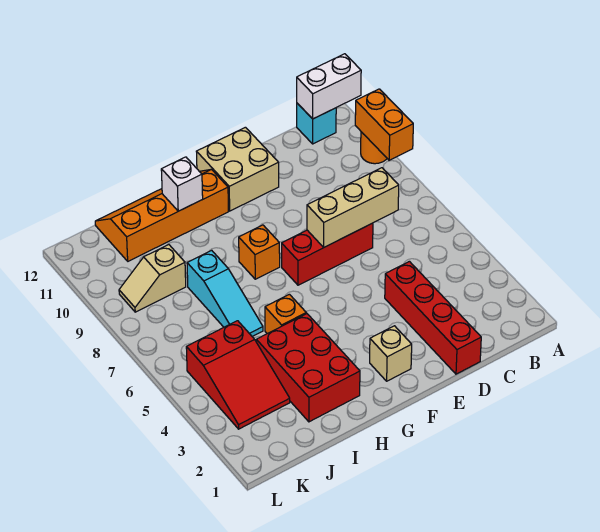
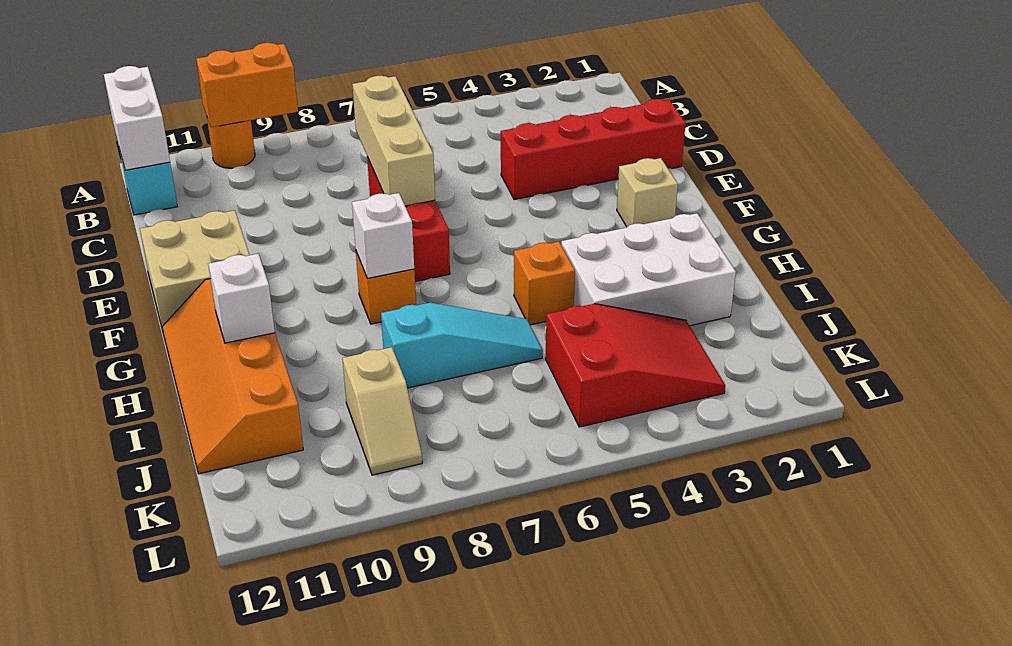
none -> white 1x1 brick [352,193,414,278]
red 2x3 brick [256,314,360,422] -> white 2x3 brick [561,213,736,326]

